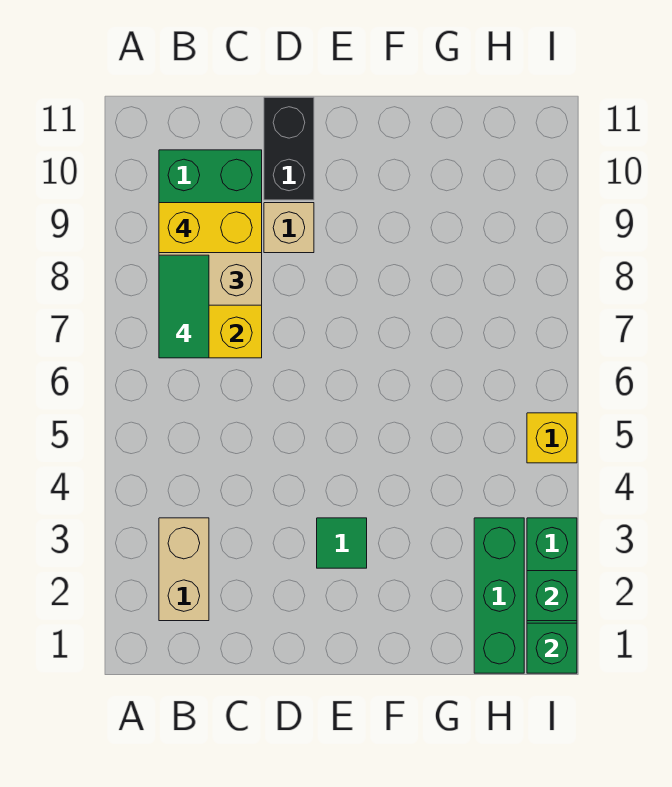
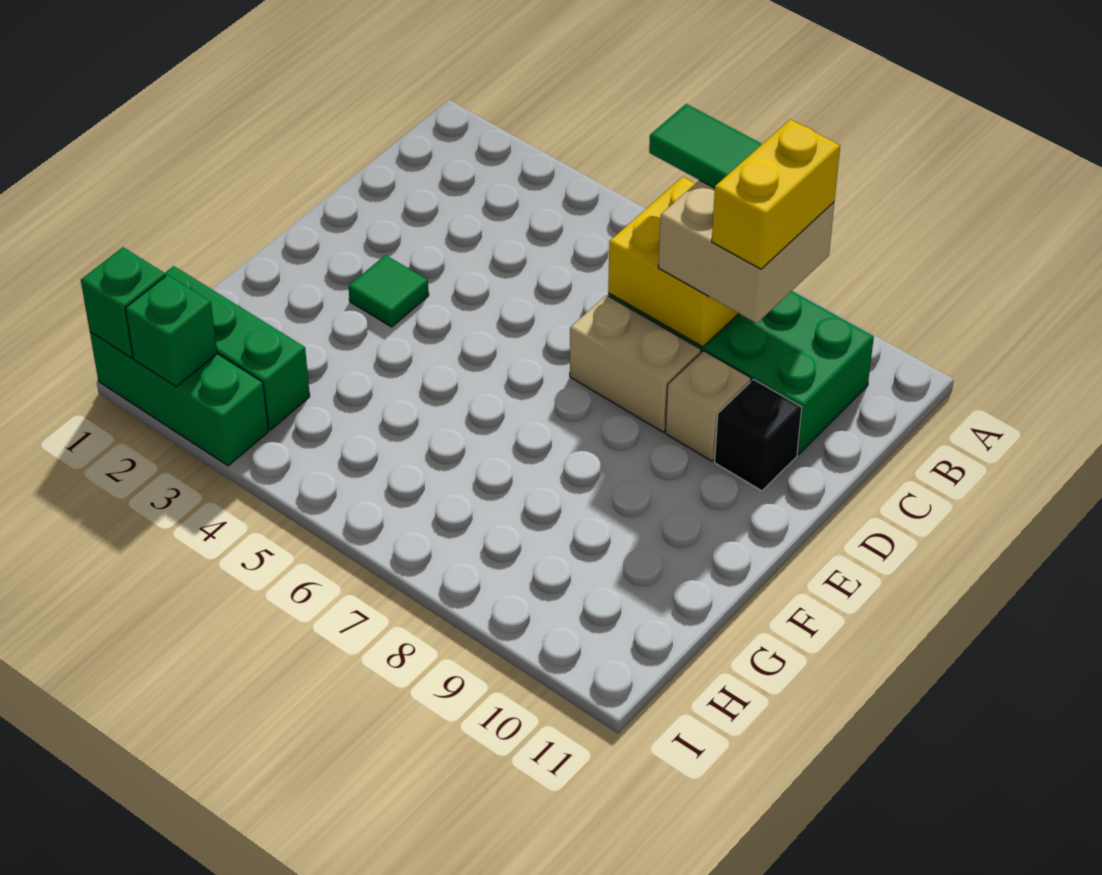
tan 1x2 brick [159,518,209,621] -> tan 1x2 brick moved to [570,295,701,432]
black 1x2 brick [264,97,314,200] -> black 1x1 brick [715,379,802,491]
yellow 1x1 brick [527,413,577,463] -> none

